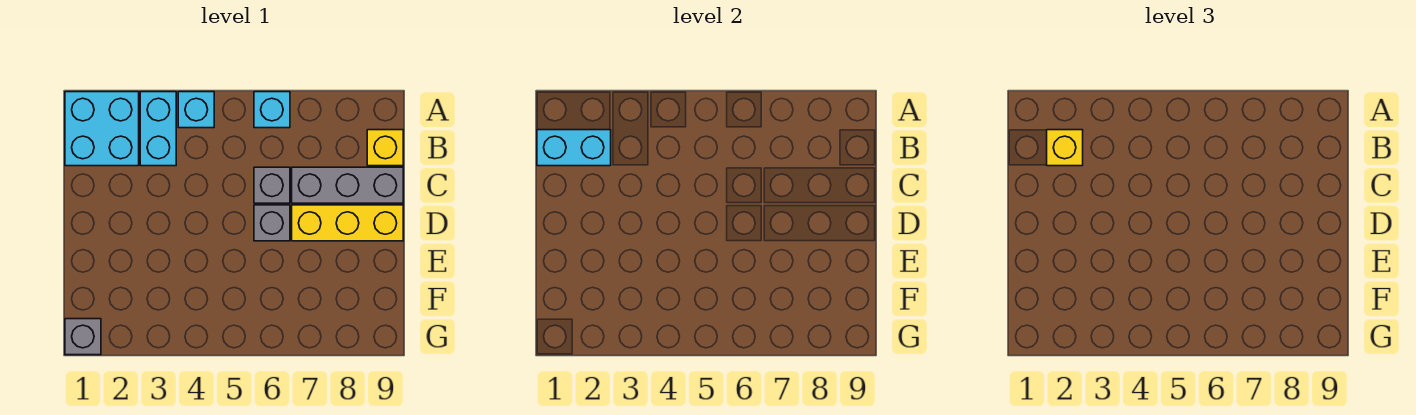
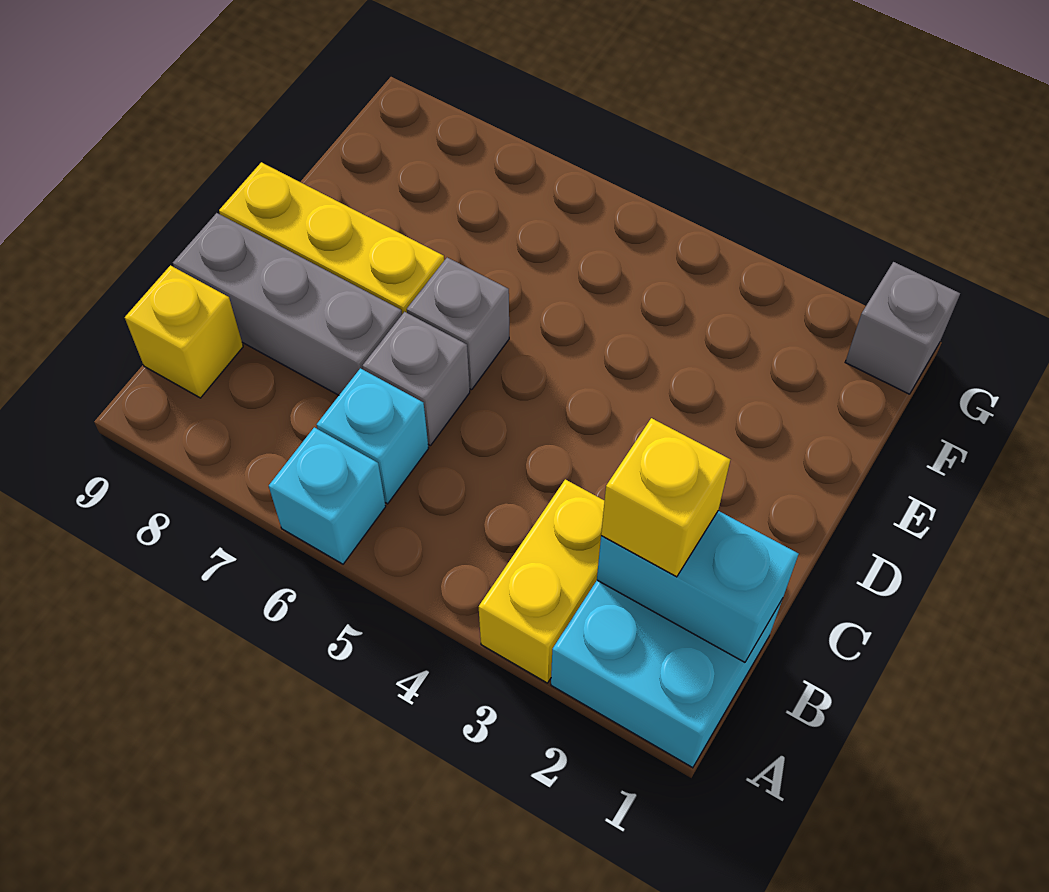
cyan 1x2 brick [140,92,176,166] -> yellow 1x2 brick [479,479,604,683]
cyan 1x1 brick [178,92,214,128] -> cyan 1x1 brick moved to [317,368,429,504]

